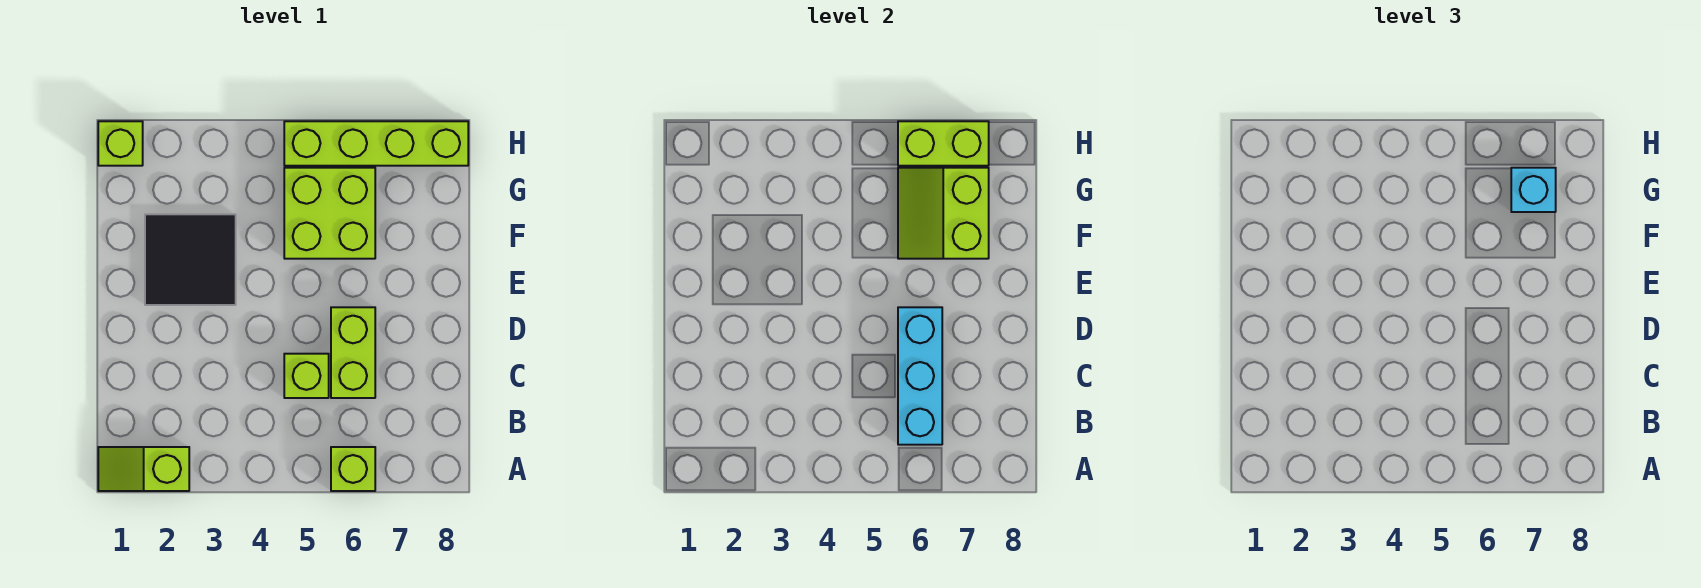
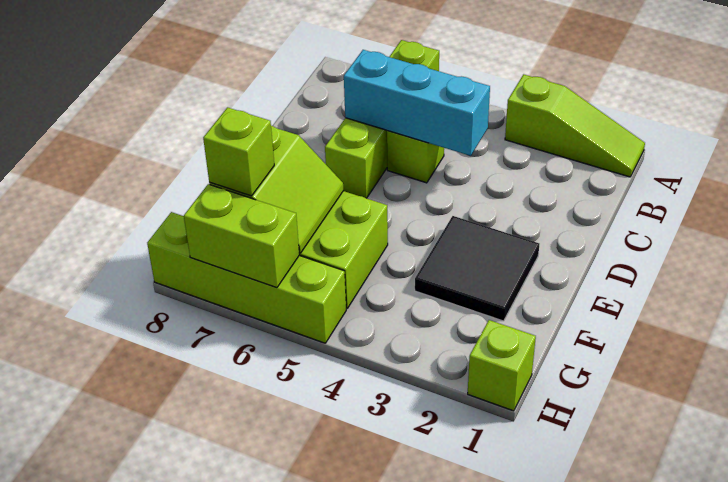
lime 1x2 slope [98,447,189,491] -> lime 1x3 slope [505,74,645,177]
cyan 1x3 brick [898,307,942,445] -> cyan 1x3 brick turned to [344,50,490,156]
cyan 1x1 brick [1511,168,1556,212] -> lime 1x1 brick [203,107,274,196]

